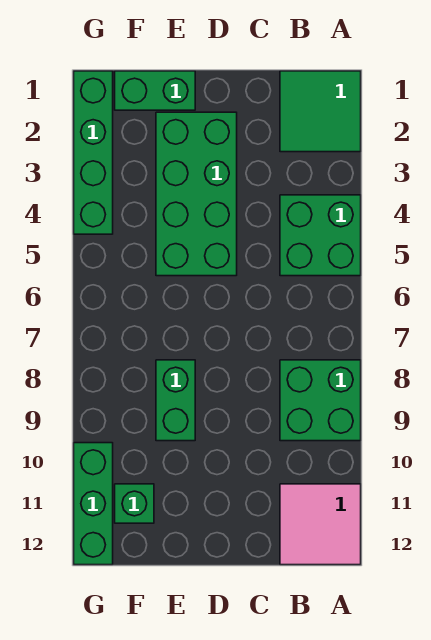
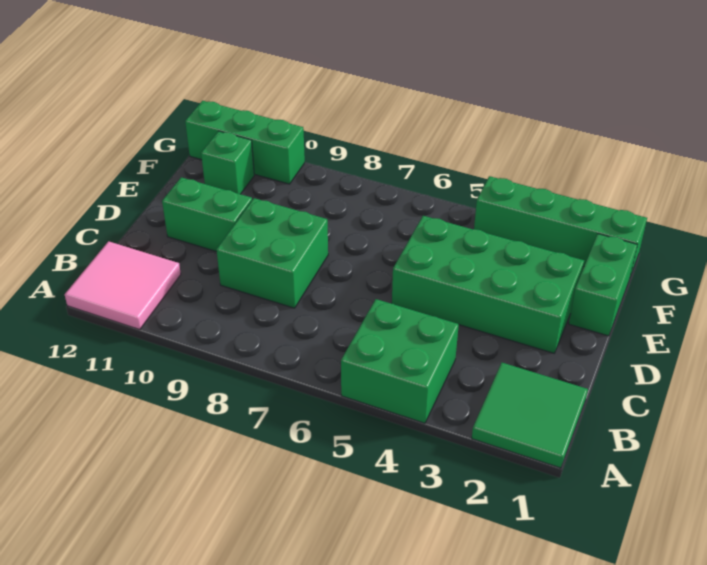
green 2x2 brick [280,360,361,441] -> green 2x2 brick moved to [216,198,328,308]
green 1x2 brick [156,360,195,441] -> green 1x2 brick moved to [162,177,252,252]

